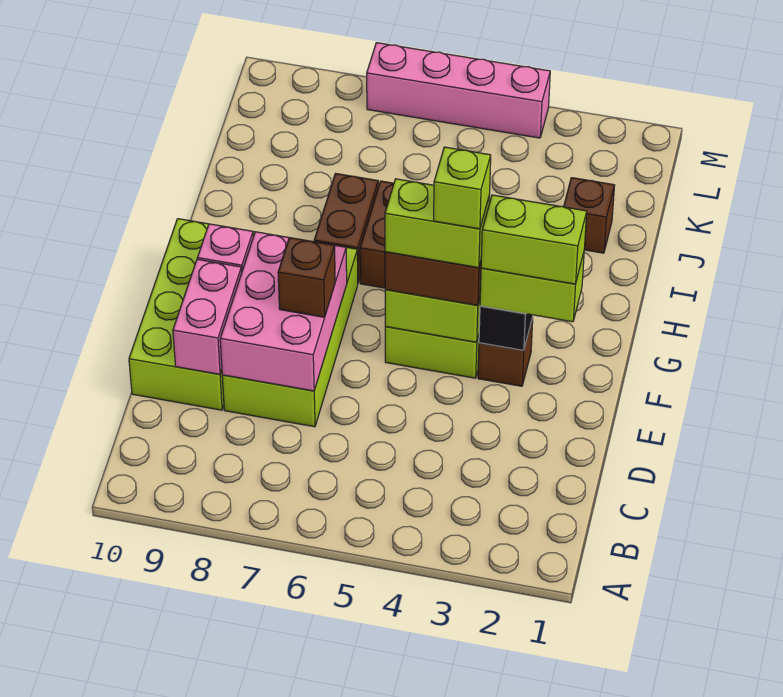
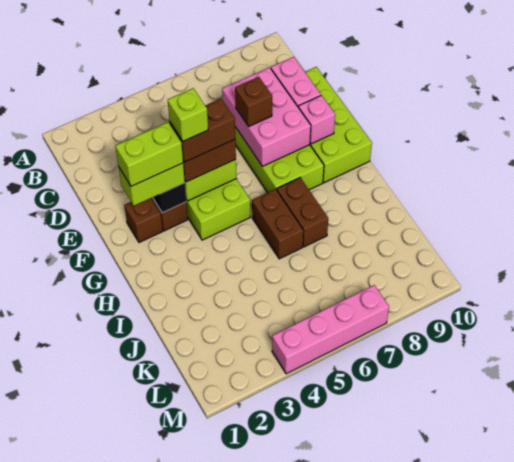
lime 1x2 brick [385,179,490,268] -> brown 1x2 brick [170,99,235,162]
brown 1x1 brick [564,178,615,253] -> brown 1x1 brick moved to [124,198,163,242]

